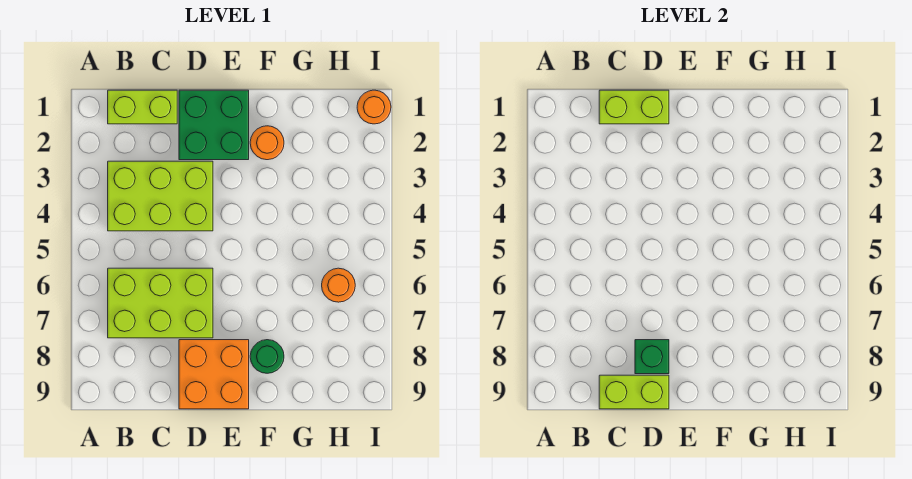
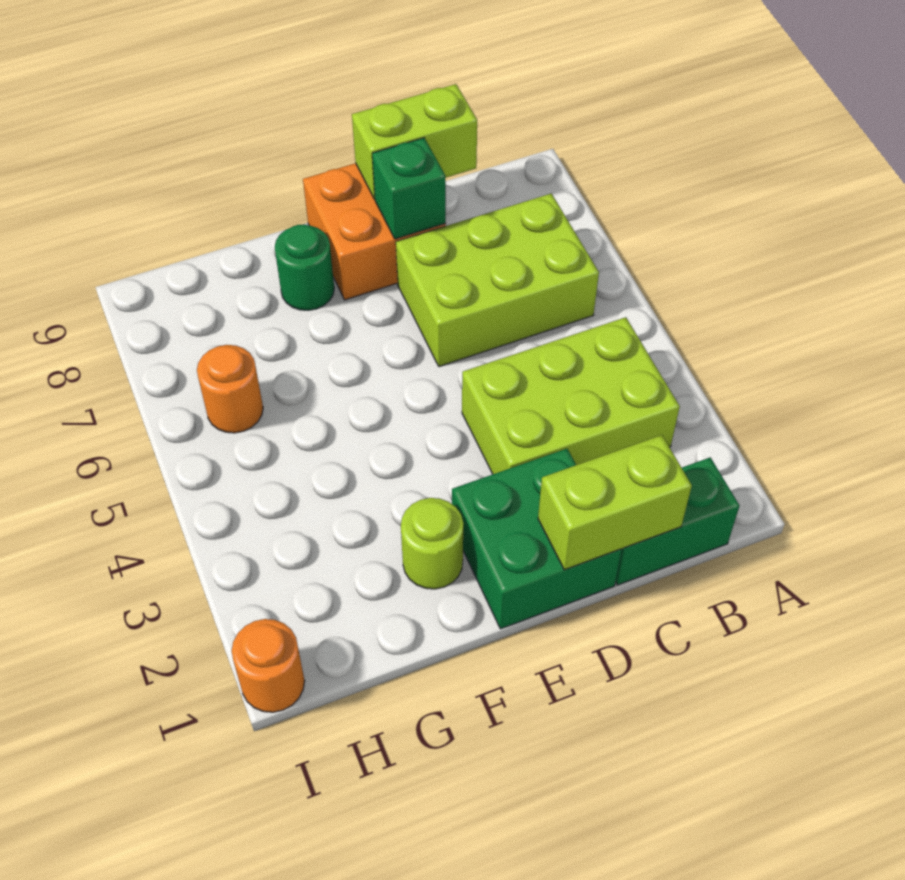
lime 1x2 brick [108,90,177,124] -> green 1x2 brick [616,457,739,585]
orange 1x1 round brick [250,126,284,160] -> lime 1x1 round brick [401,498,463,589]

